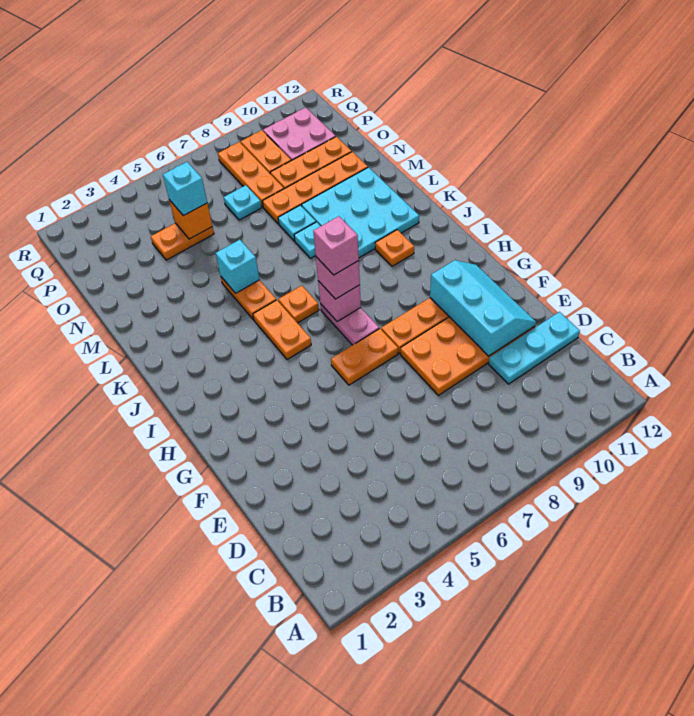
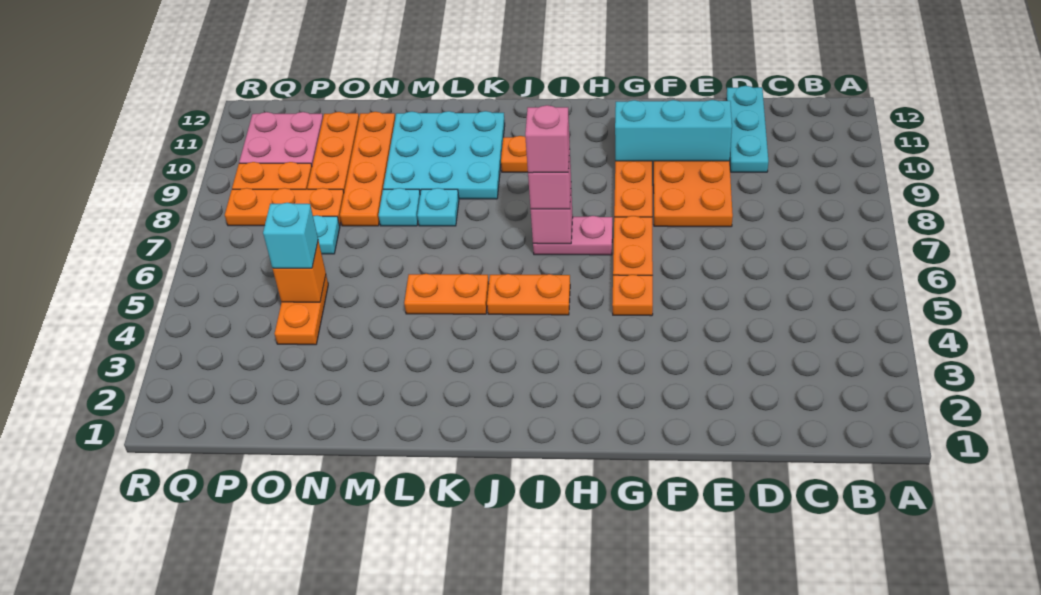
orange 1x1 plate [278,285,319,323] -> orange 1x1 plate moved to [612,275,653,316]
cyan 1x1 brick [216,240,260,293] -> none

